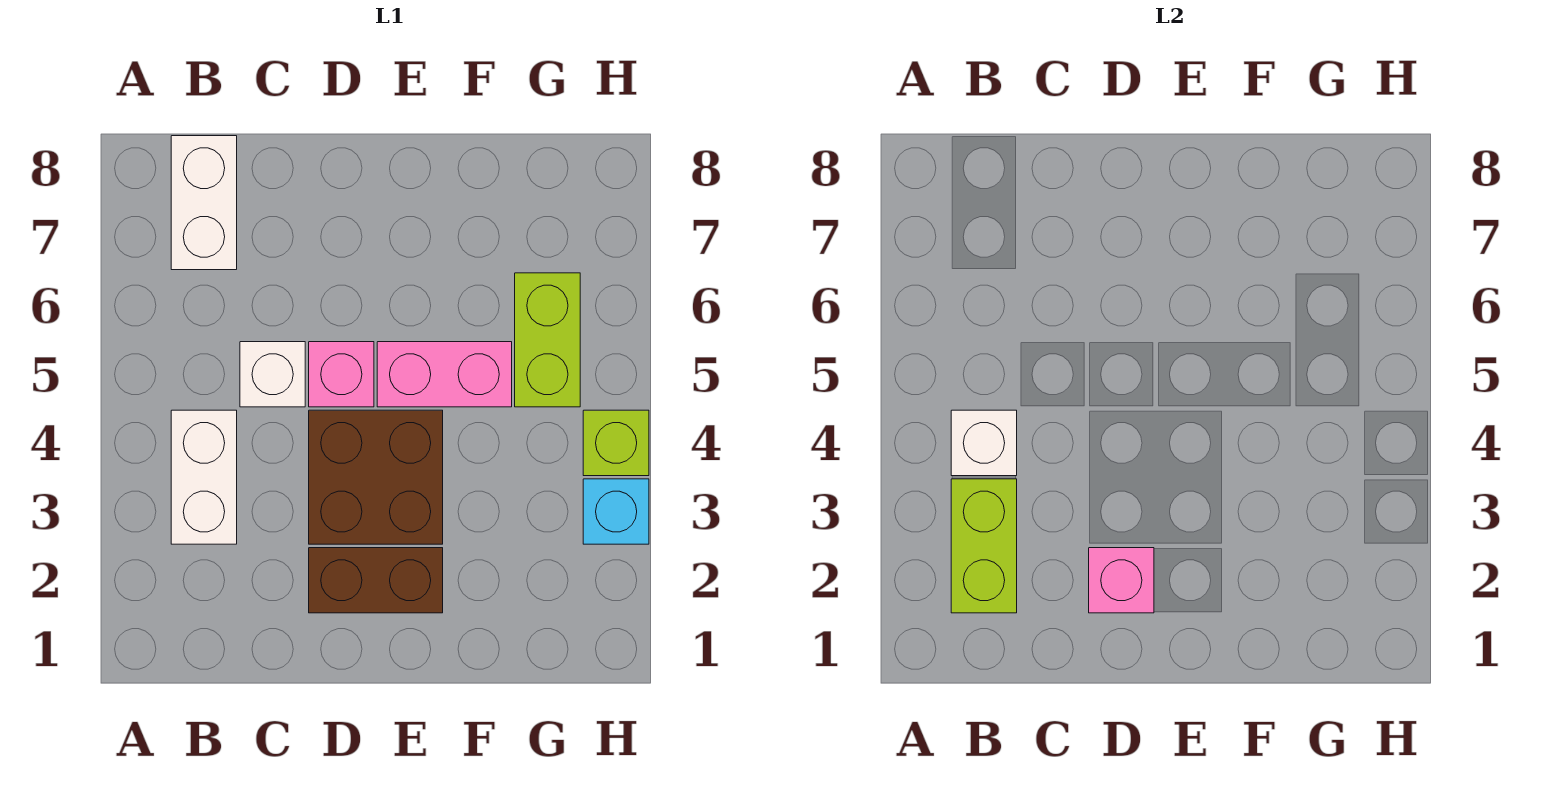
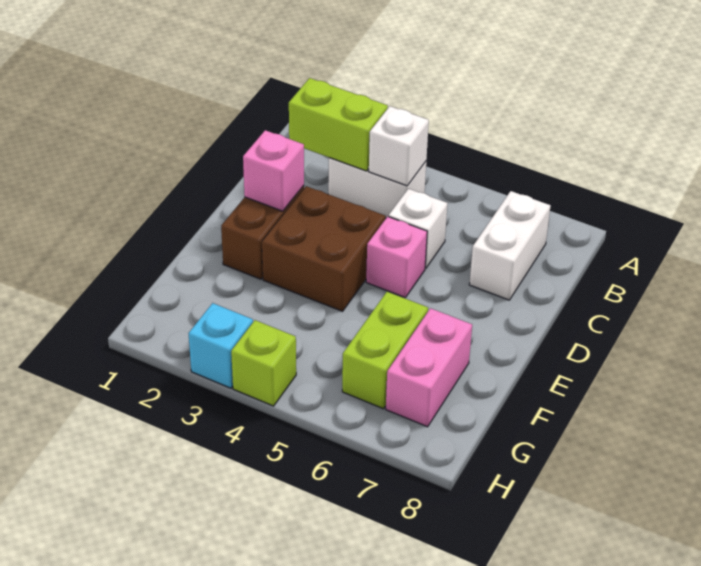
white 1x2 brick [171,136,237,270] -> white 1x2 brick turned to [469,191,550,300]
pink 1x2 brick [377,342,512,407] -> pink 1x2 brick moved to [386,308,472,427]
lime 1x2 brick [515,273,580,407] -> lime 1x2 brick turned to [342,292,428,409]

